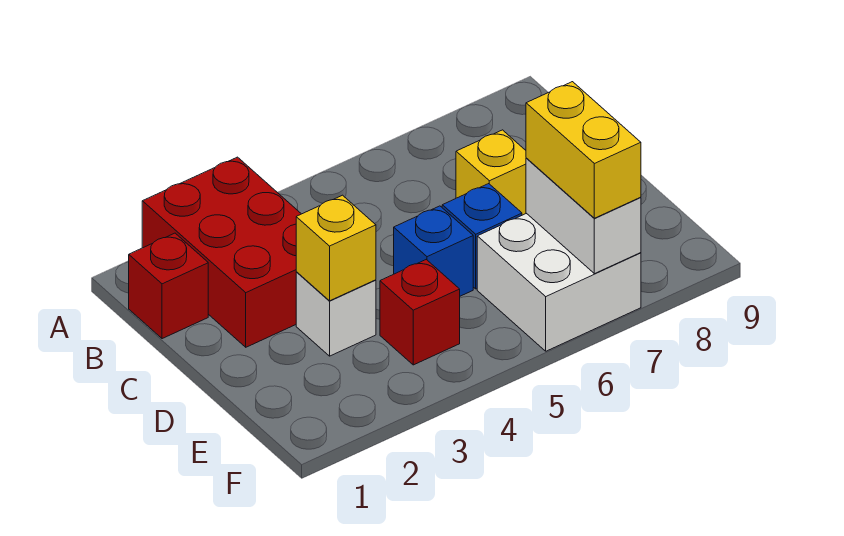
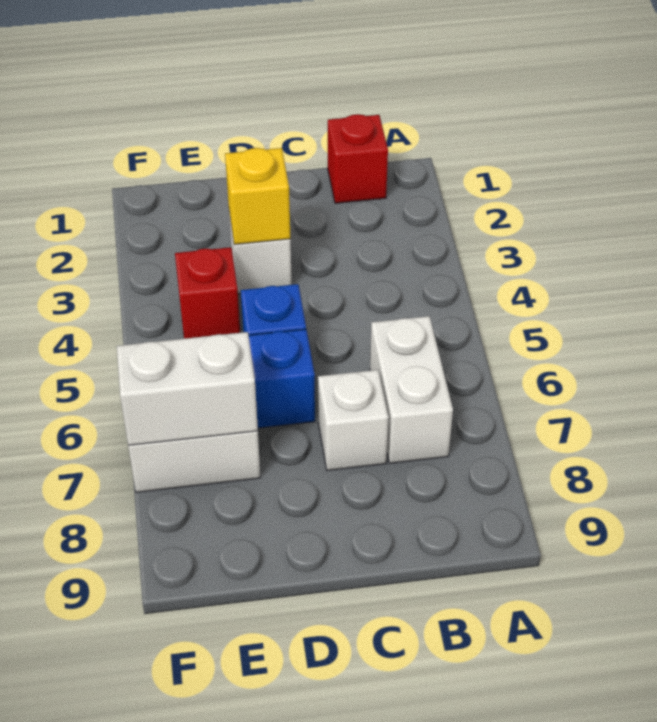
red 2x3 brick [142,157,301,347] -> none
none -> white 1x2 brick [370,316,453,463]
yellow 1x1 brick [456,130,526,215] -> white 1x1 brick [318,370,389,471]
yellow 1x2 brick [526,82,641,218] -> none

